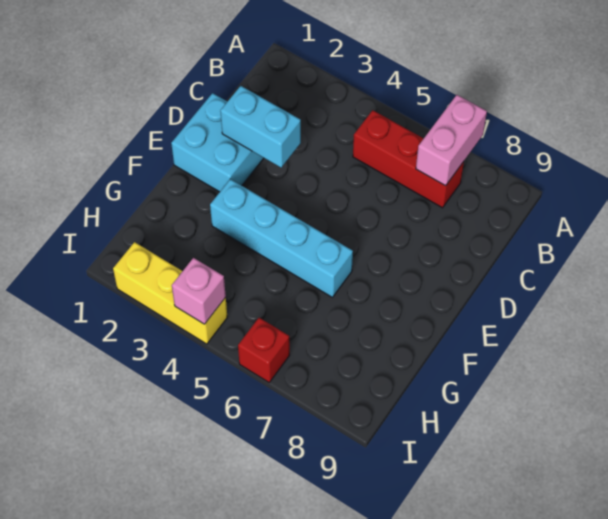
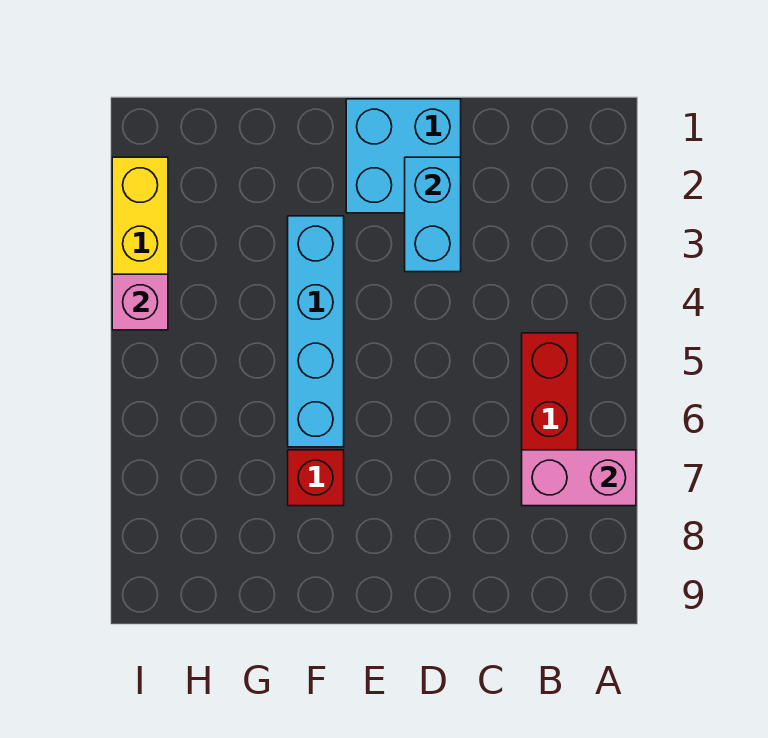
red 1x1 brick [238,318,290,382] -> red 1x1 brick moved to [288,450,344,506]

